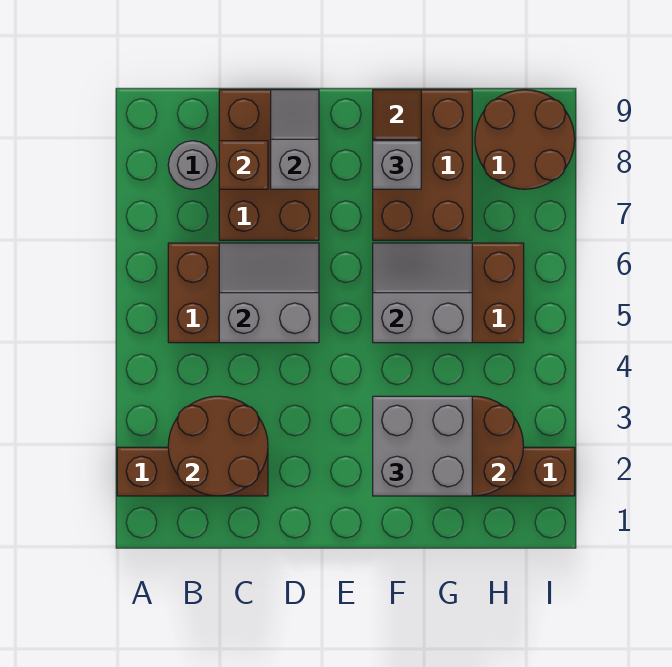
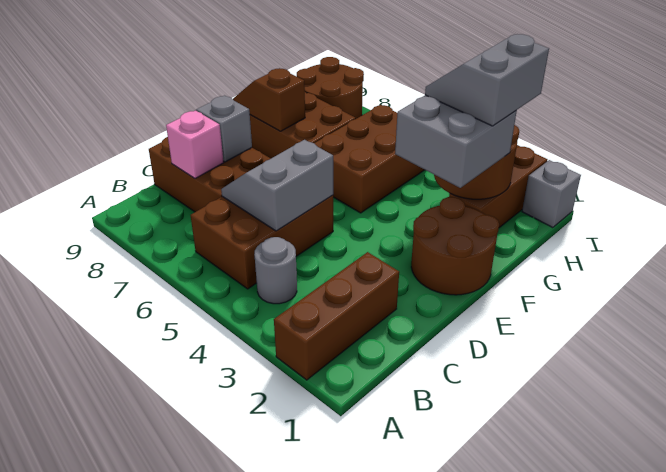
brown 2x2 round brick [168,396,268,496] -> brown 2x2 round brick moved to [411,197,499,295]
grey 1x1 round brick [168,141,217,189] -> grey 1x1 round brick moved to [254,237,297,304]
brown 1x1 brick [219,141,268,189] -> pink 1x1 brick [166,110,224,178]
grey 2x2 slope [373,243,472,343] -> grey 2x2 slope moved to [425,34,549,126]
grey 1x1 brick [373,141,421,189] -> grey 1x1 brick moved to [522,160,581,228]

